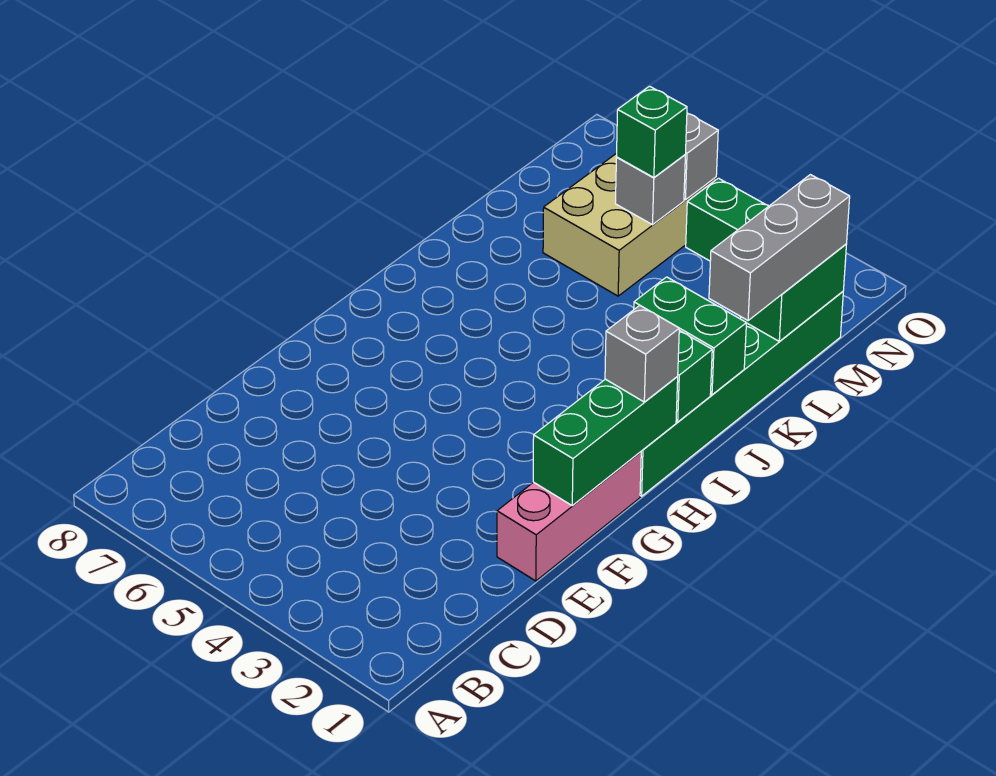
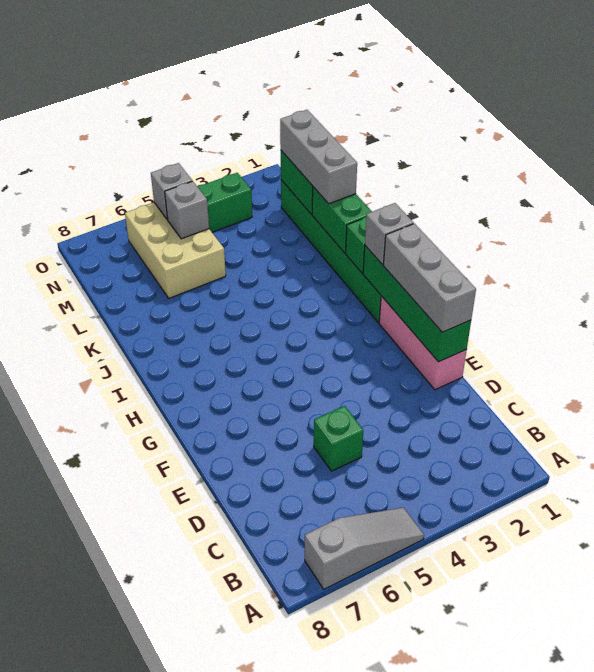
none -> grey 1x3 slope [305,508,424,589]
none -> grey 1x3 brick [383,224,476,332]
green 1x3 brick [533,377,678,505] -> green 1x4 brick [363,246,471,362]
green 1x2 brick [634,277,746,395] -> green 1x2 brick turned to [312,187,372,253]
green 1x1 brick [617,86,687,178] -> green 1x1 brick moved to [314,406,363,471]

